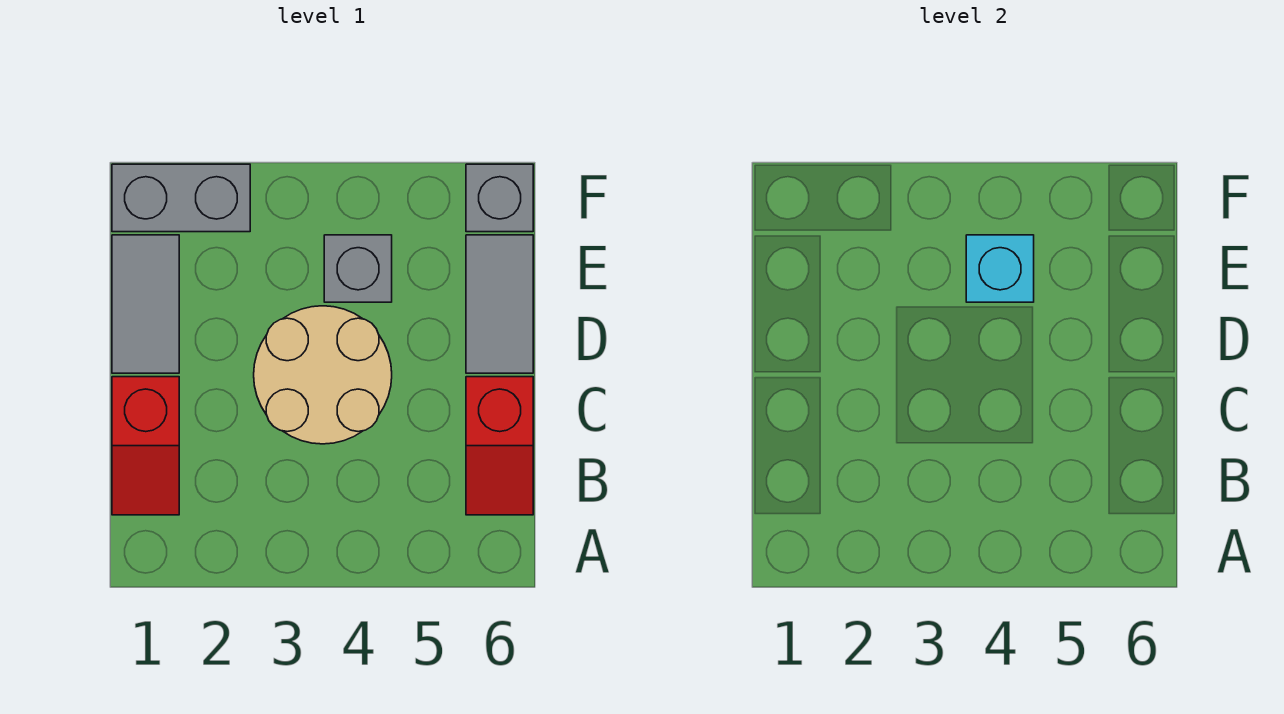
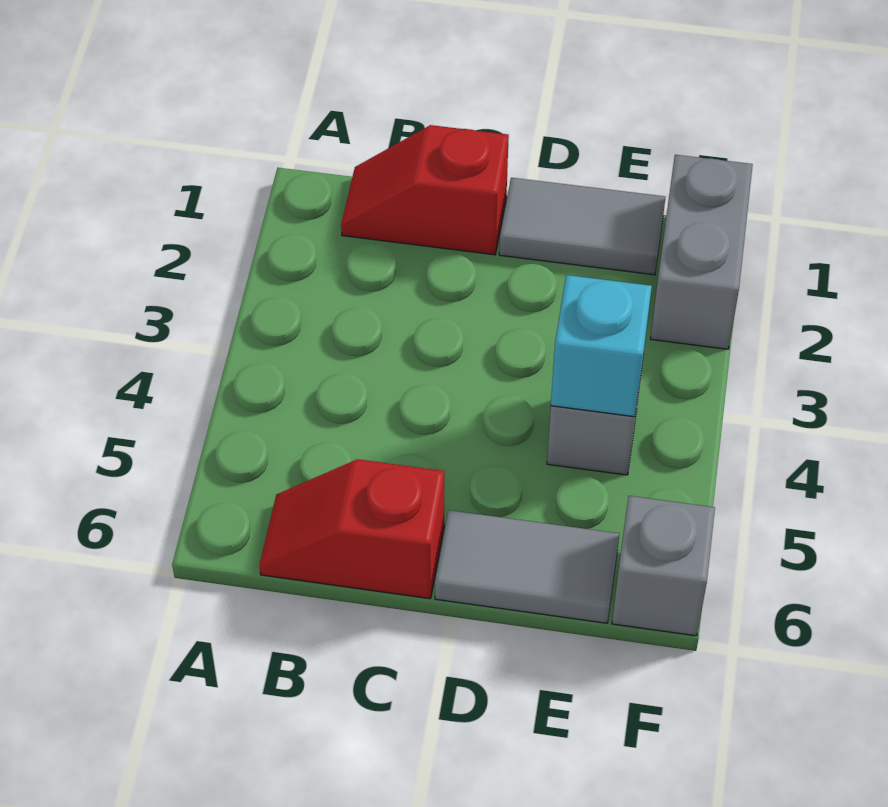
tan 2x2 round brick [254,306,392,444] -> none

